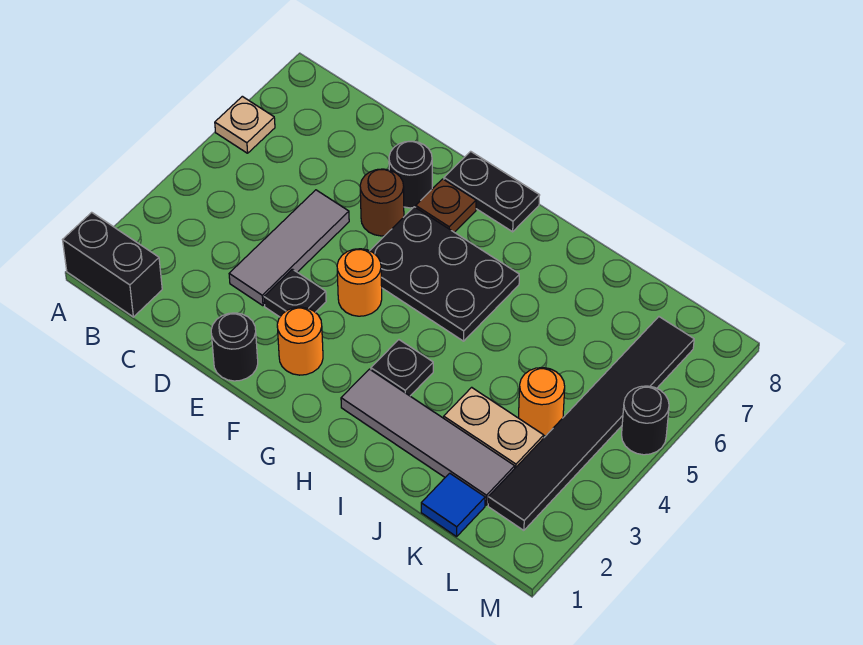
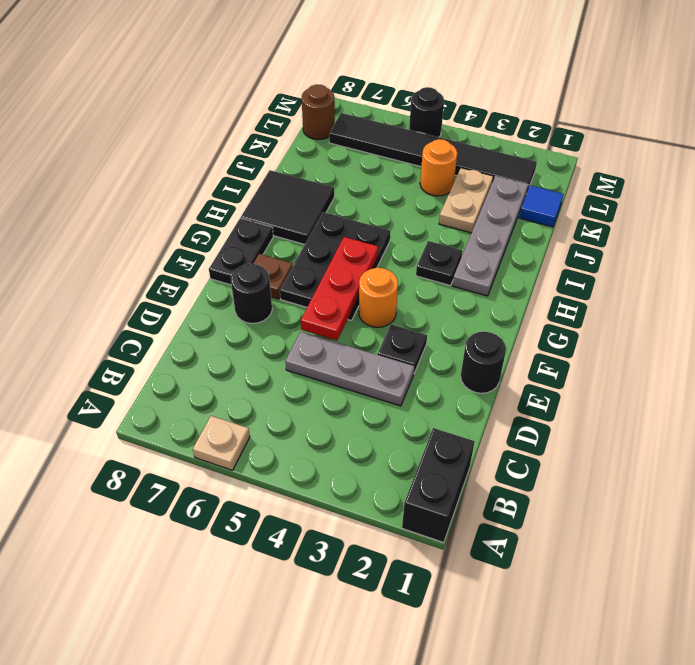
grey 1x3 tile [229,190,349,306] -> grey 1x3 plate [285,332,414,406]
none -> red 1x3 plate [301,237,378,340]
brown 1x1 round brick [360,169,404,236] -> brown 1x1 round brick moved to [302,84,335,140]
orange 1x1 round brick [277,307,323,375] -> none
grey 1x4 tile [341,369,515,505] -> grey 1x4 plate [452,176,528,296]
none -> black 2x2 tile [241,170,334,244]

